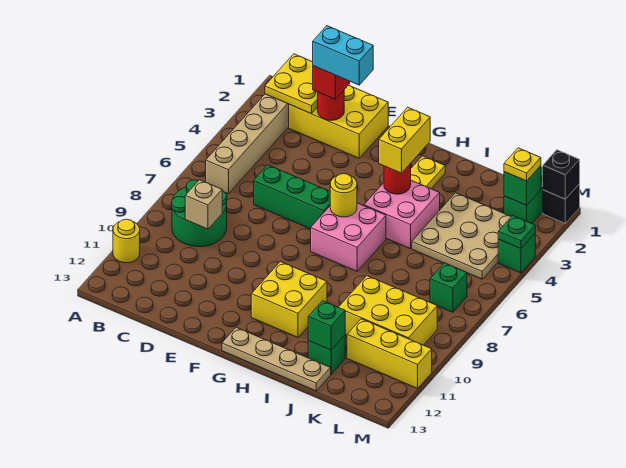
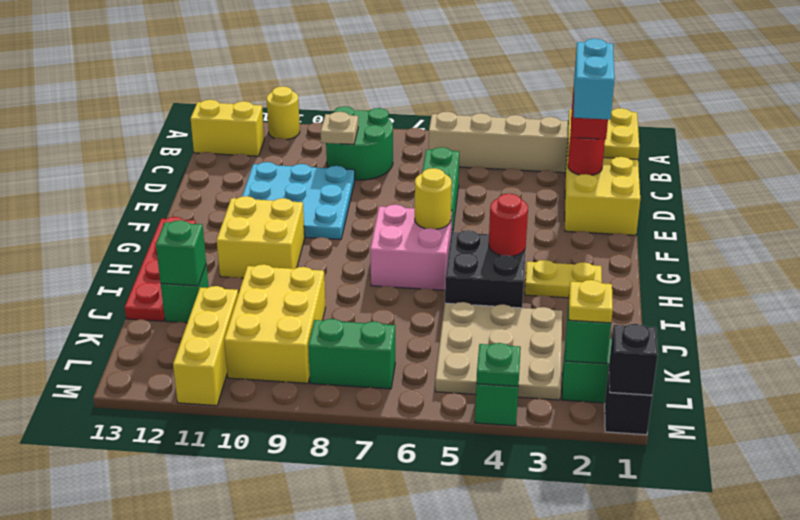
tan 1x1 brick [185,180,222,229] -> tan 1x1 plate [321,112,358,145]
none -> cyan 3x3 plate [242,162,355,240]
tan 1x4 plate [222,327,331,391] -> red 1x4 plate [125,217,196,321]
yellow 1x2 brick [379,107,430,173] -> yellow 1x2 brick moved to [191,100,264,156]
pink 2x2 brick [364,181,440,249] -> black 2x2 brick [445,230,526,308]
green 1x1 brick [430,263,467,312] -> green 1x2 brick [308,319,395,389]

